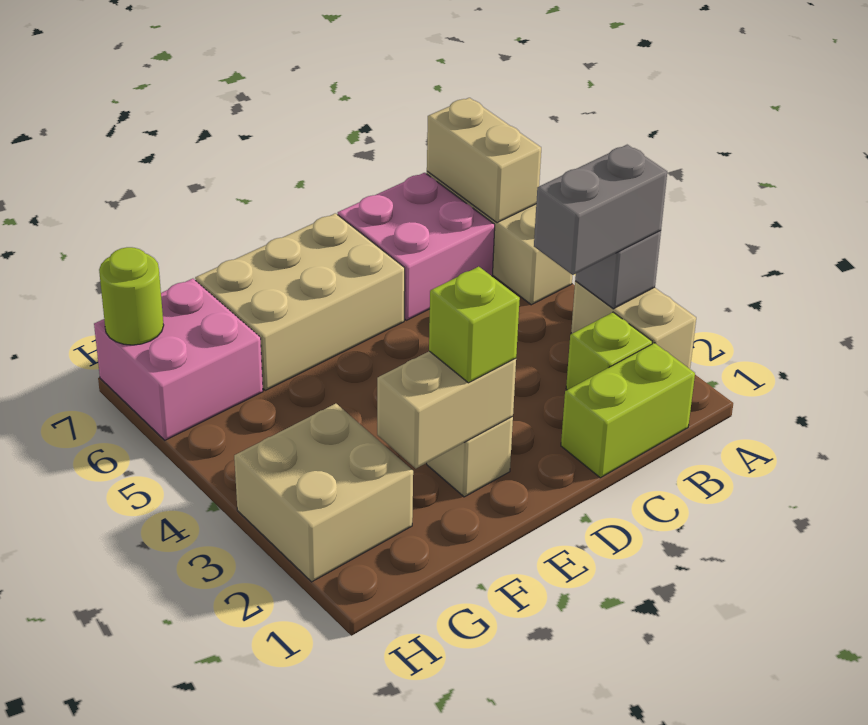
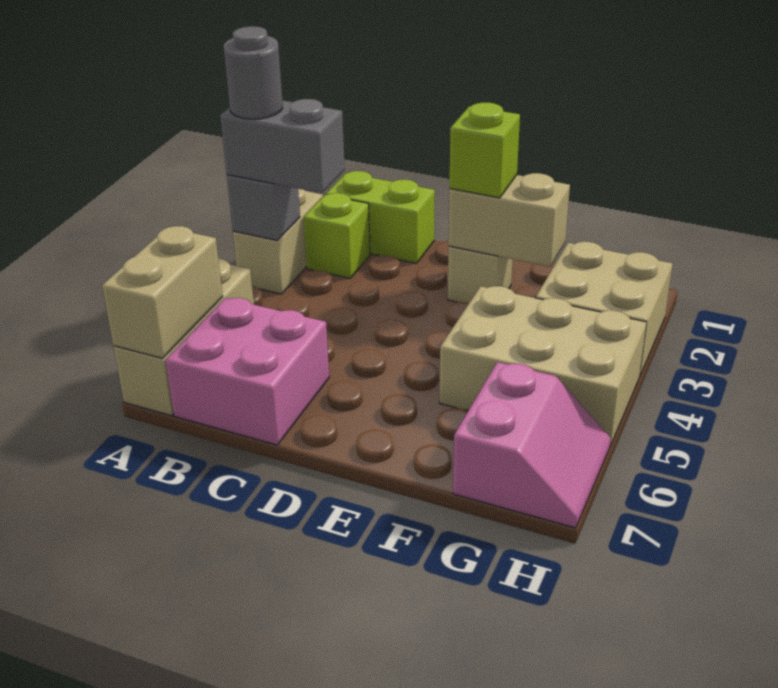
none -> grey 1x1 round brick [224,26,283,119]
tan 2x3 brick [195,213,405,390] -> tan 2x3 brick moved to [440,286,647,446]
pink 2x2 brick [94,279,263,440] -> pink 2x2 slope [453,362,611,528]
lime 1x1 round brick [99,247,164,345] -> none

